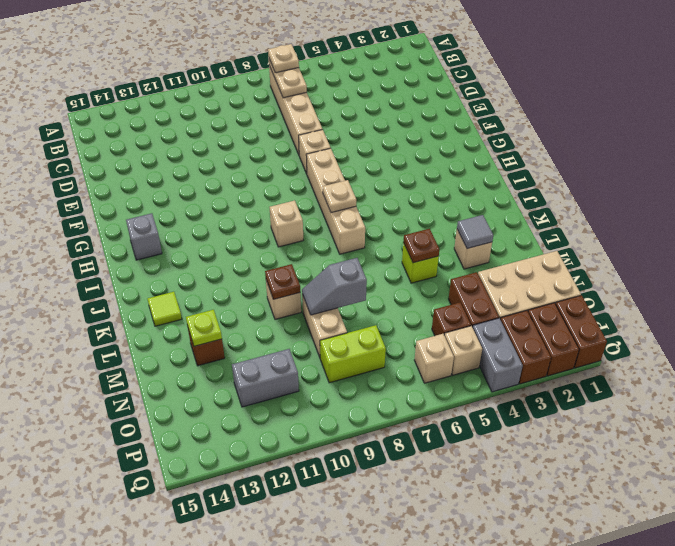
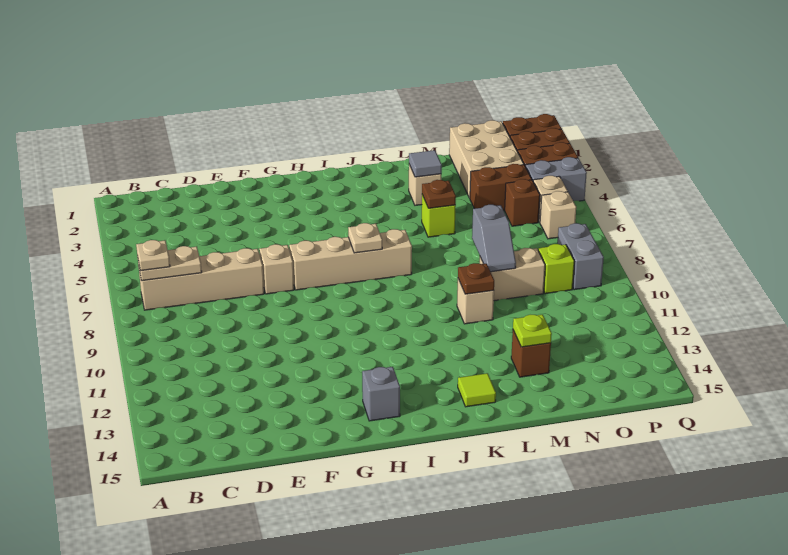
tan 1x1 brick [270,200,303,247] -> none
lime 1x2 brick [320,325,386,383] -> lime 1x1 brick [538,244,574,294]
grey 1x2 brick [232,349,299,407] -> grey 1x2 brick moved to [558,223,604,290]

